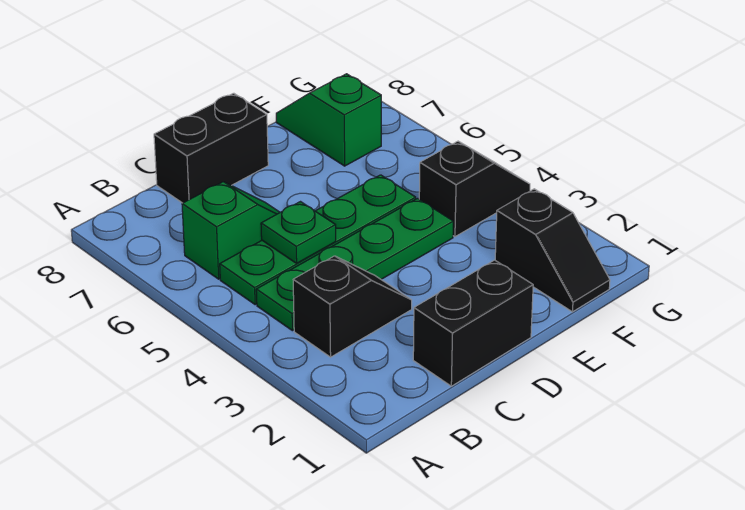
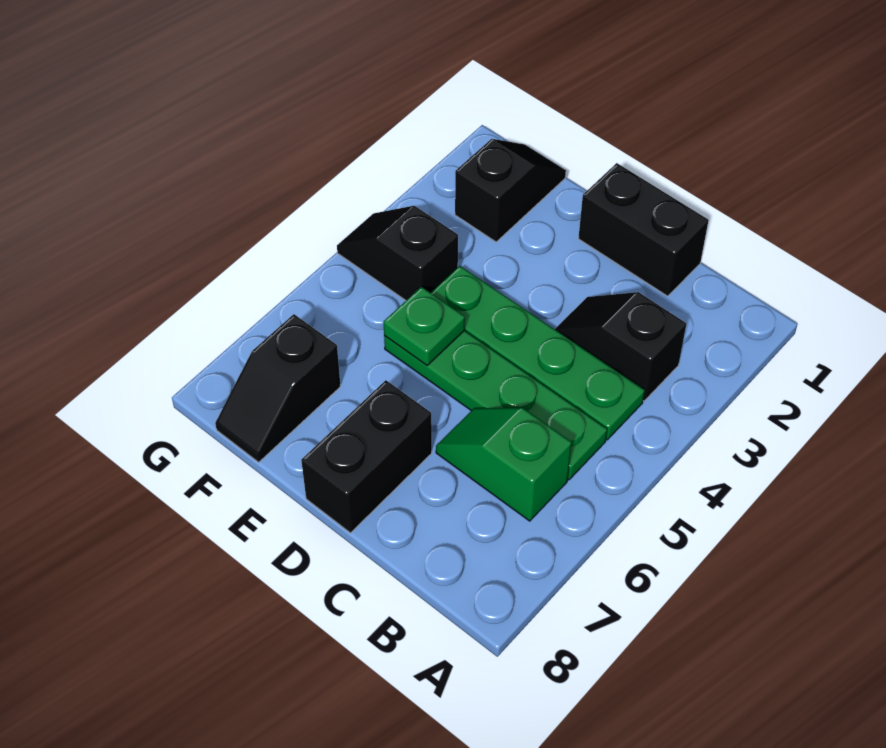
green 1x1 plate [261,202,336,263] -> green 1x1 plate moved to [383,287,465,365]
black 1x2 brick [154,93,268,203] -> black 1x2 brick turned to [301,380,432,533]
green 1x2 slope [276,74,381,166] -> black 1x2 slope [215,314,341,462]

